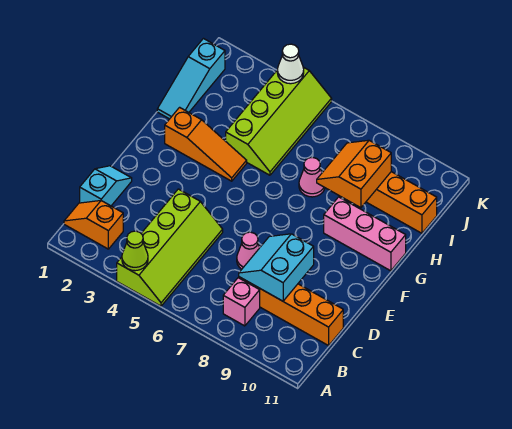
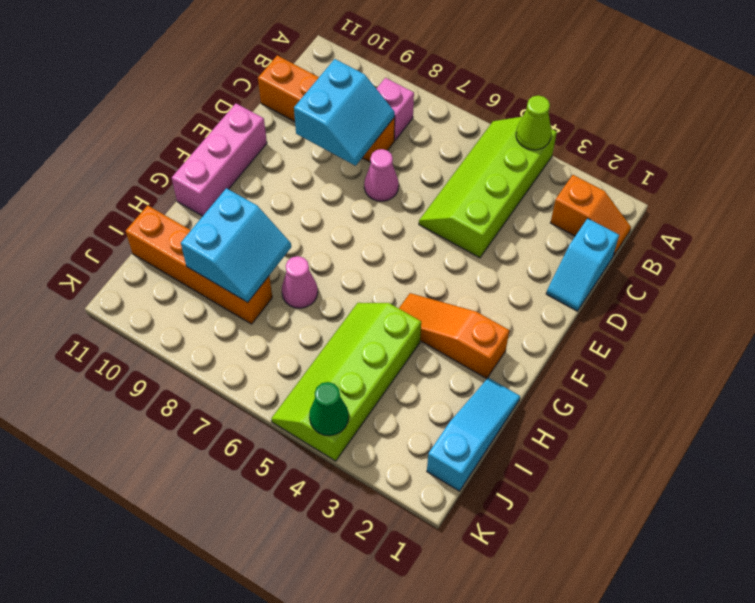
pink 1x3 brick [324,197,406,271] -> pink 1x3 brick turned to [172,103,267,216]
orange 2x2 slope [317,140,391,208] -> cyan 2x2 slope [181,188,291,302]
white 1x1 cone [277,44,304,84] -> green 1x1 cone [309,382,349,436]

